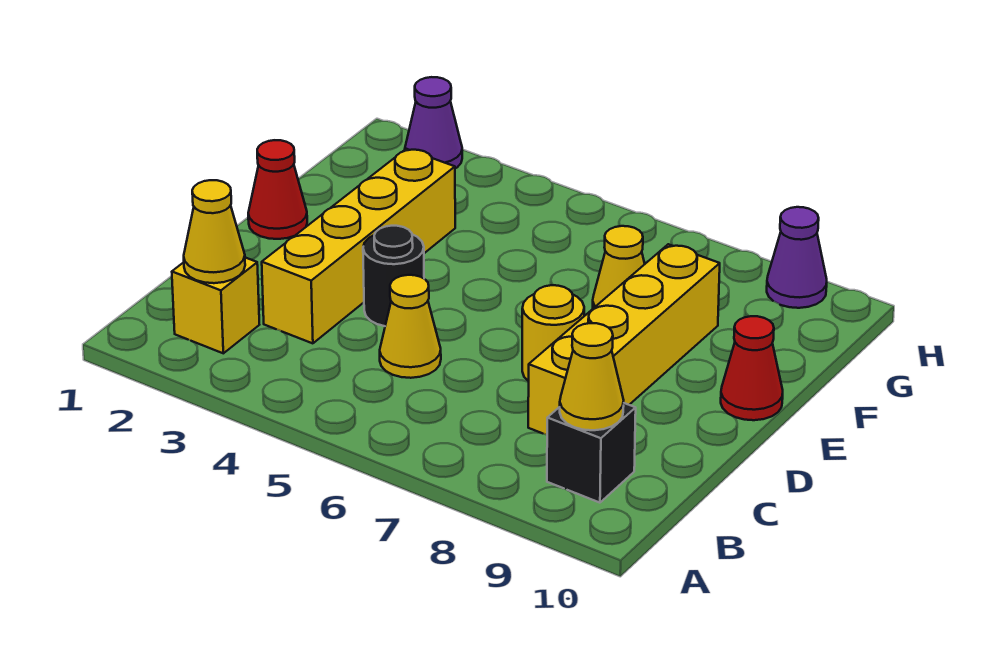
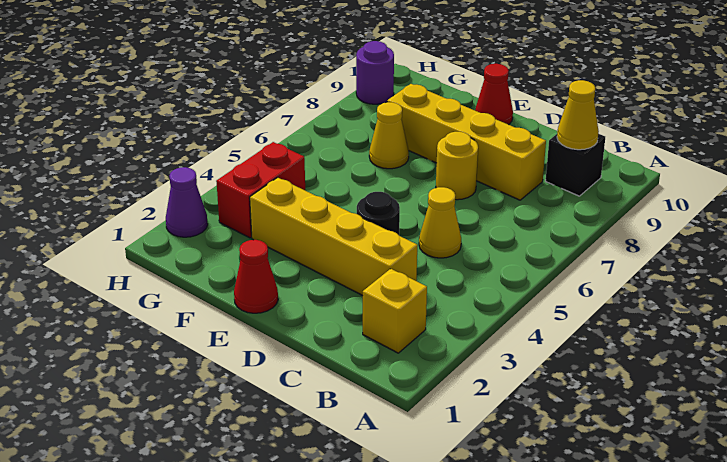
yellow 1x1 cone [184,180,245,283] -> none
none -> red 1x2 brick [216,142,305,238]
purple 1x1 cone [767,207,827,308] -> purple 1x1 round brick [356,41,394,104]

